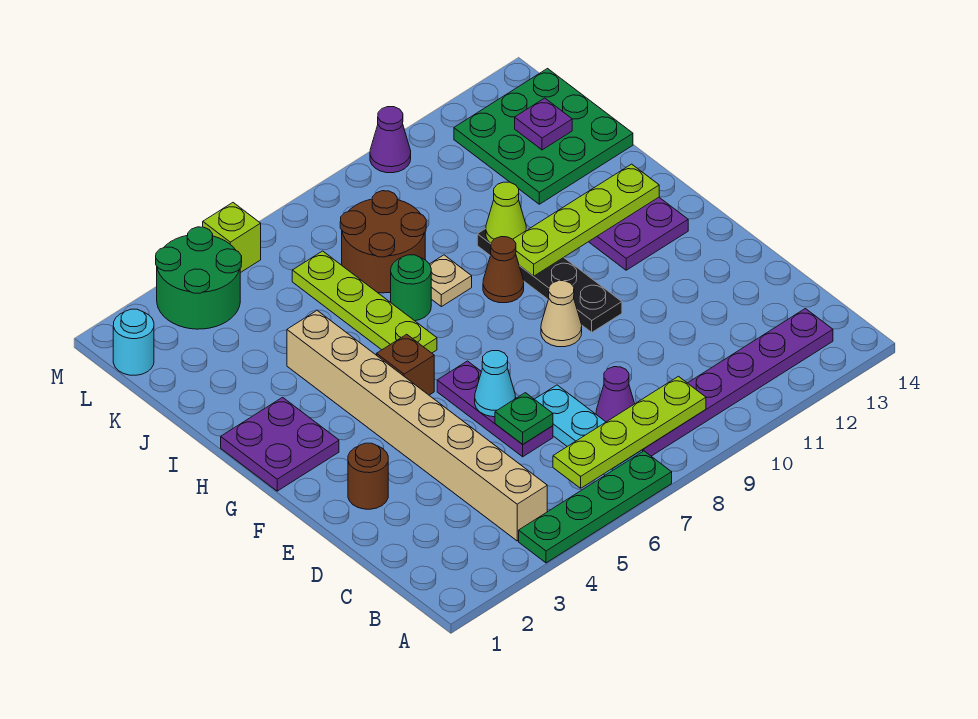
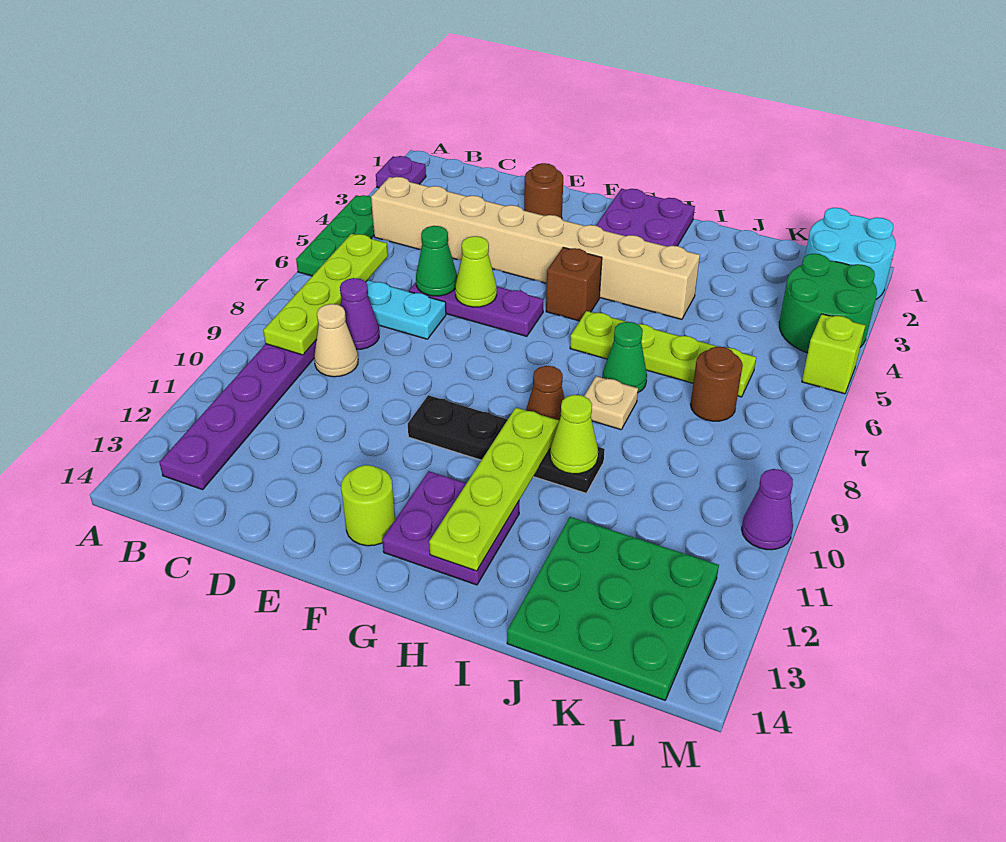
green 1x4 plate [519,451,672,563] -> green 1x3 plate [296,195,374,276]
green 1x1 plate [495,393,553,444] -> green 1x1 cone [416,226,457,296]
cyan 1x1 cone [475,351,515,417] -> lime 1x1 cone [455,236,497,307]
tan 1x1 cone [541,281,582,347] -> tan 1x1 cone moved to [314,304,358,377]
none -> lime 1x1 round brick [341,465,395,546]
green 1x1 round brick [391,255,431,321] -> green 1x1 cone [603,322,647,392]
brown 2x2 round brick [340,191,426,293] -> brown 1x1 round brick [691,346,743,421]
purple 1x1 plate [515,98,572,150] -> purple 1x1 plate moved to [376,156,426,188]
cyan 1x1 round brick [113,309,154,375] -> cyan 2x2 round brick [805,208,896,299]

